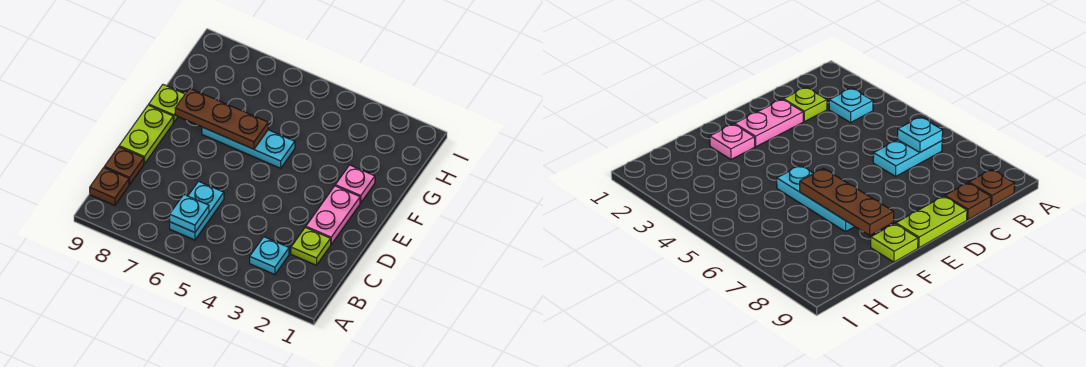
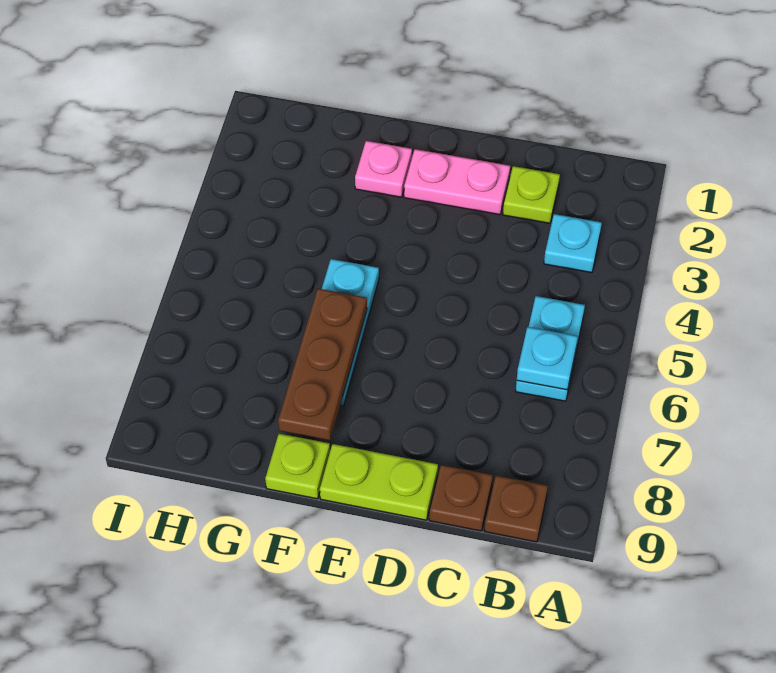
cyan 1x2 plate [170,181,224,240] -> cyan 1x2 plate turned to [515,296,585,401]

